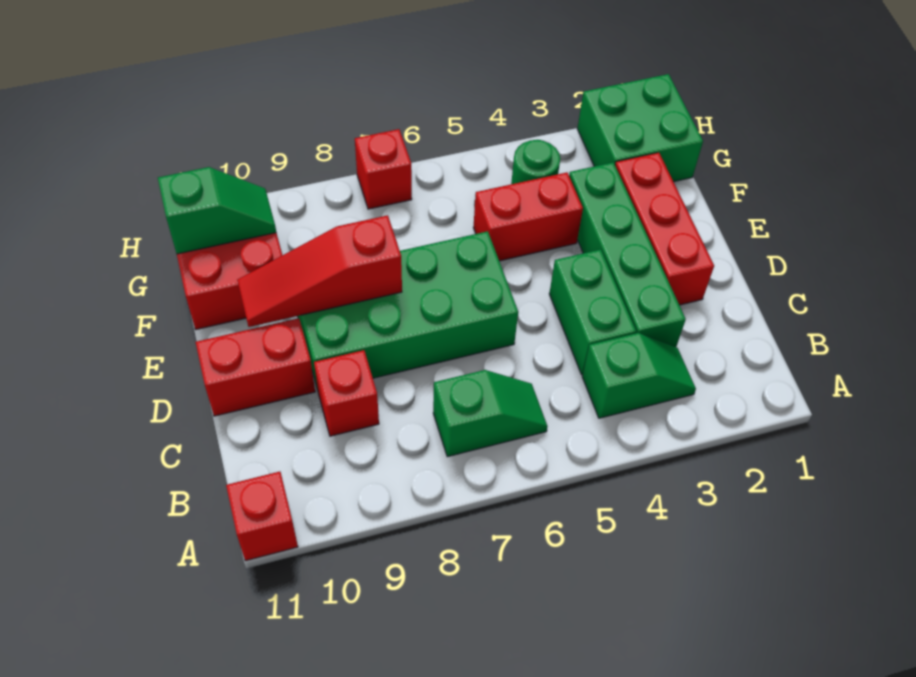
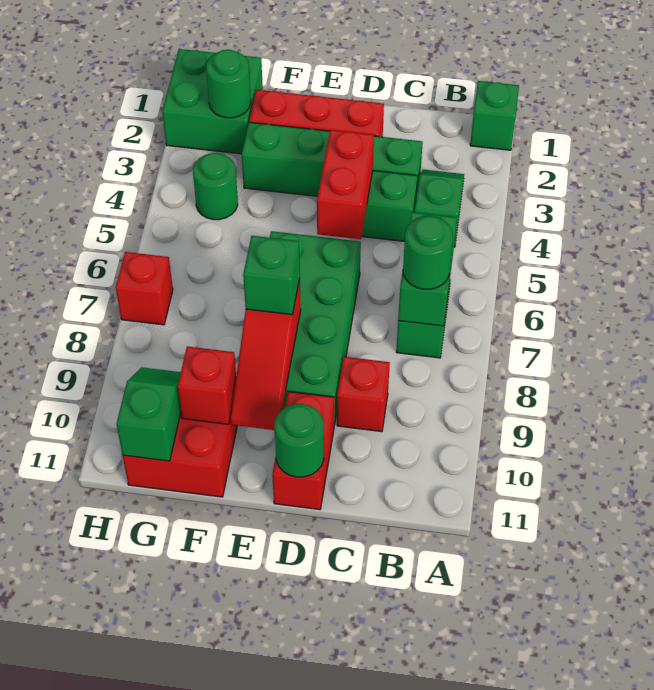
none -> green 1x1 brick [470,81,519,150]
red 1x1 brick [226,472,298,561] -> red 1x1 brick moved to [178,346,236,424]
none -> green 1x2 brick [398,212,457,326]
none -> green 1x1 round brick [403,216,453,289]
none -> green 1x1 round brick [275,404,324,477]
none -> green 1x1 brick [243,236,300,315]
red 1x2 brick [473,172,583,261] -> red 1x2 brick moved to [317,130,374,239]
none -> green 1x1 round brick [206,50,251,118]

